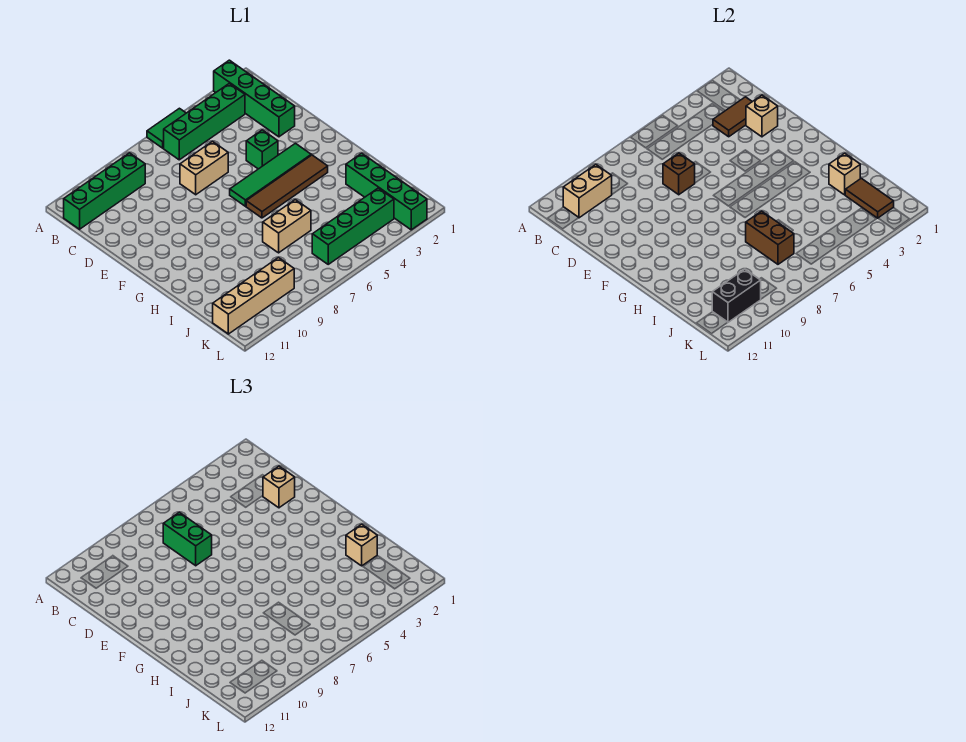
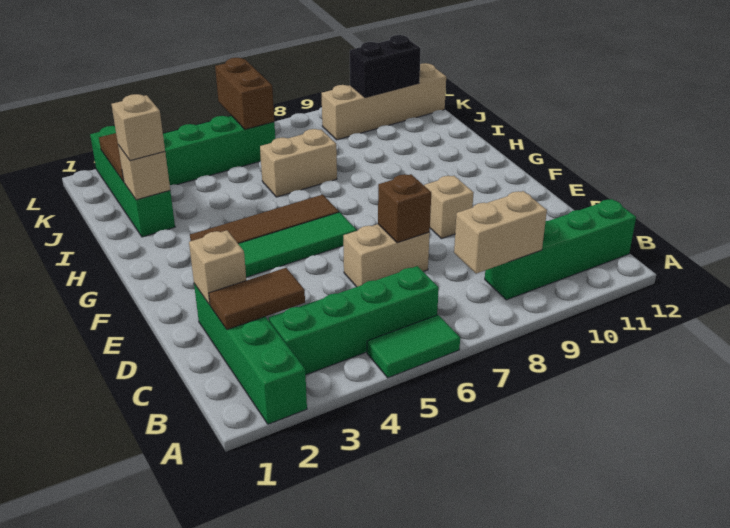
tan 1x2 brick [563,165,612,218] -> tan 1x2 brick moved to [454,191,547,273]
green 1x2 brick [163,512,212,566] -> none
tan 1x1 brick [263,466,295,508] -> tan 1x1 brick moved to [424,176,474,239]
green 1x1 brick [246,130,278,169] -> none
brown 1x2 brick [746,211,794,264] -> brown 1x2 brick moved to [215,58,274,129]

